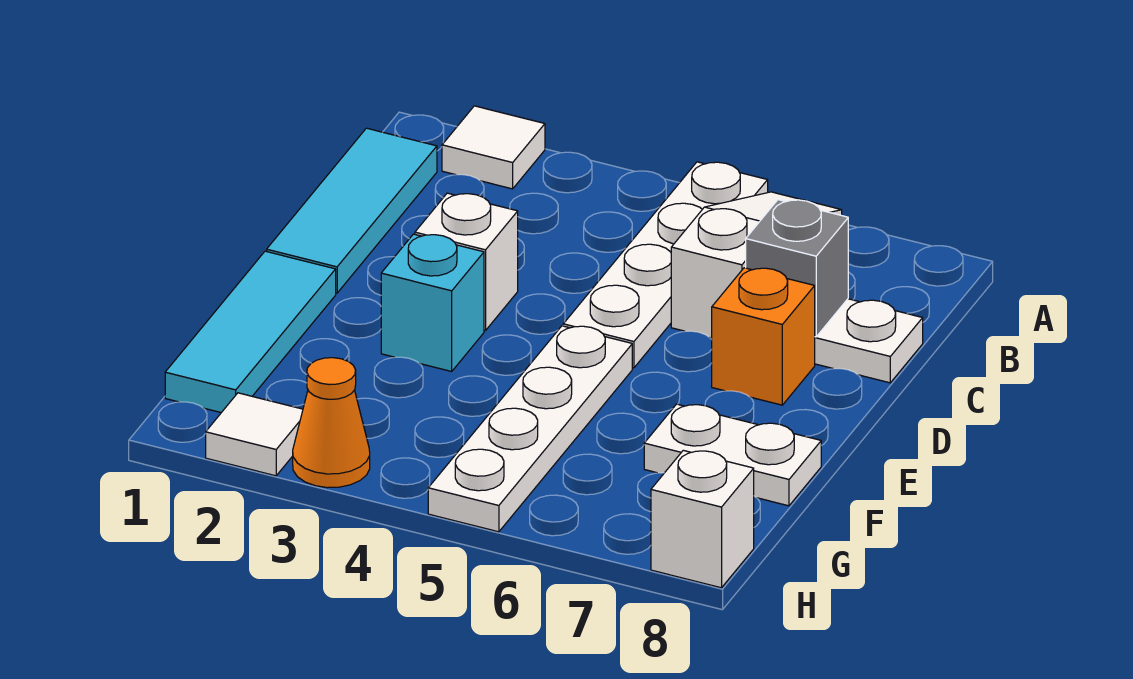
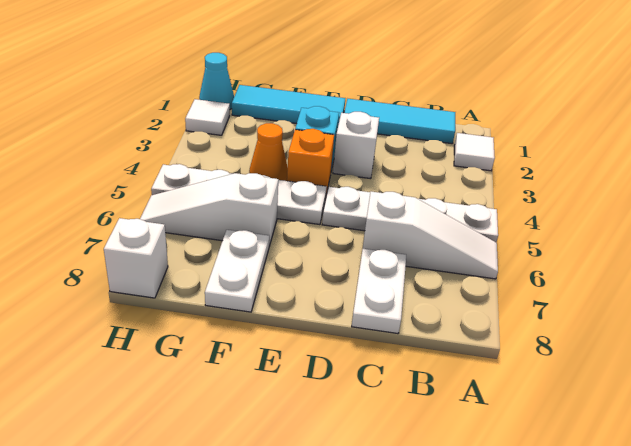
grey 1x1 brick [746,200,848,337] -> none
orange 1x1 brick [712,268,815,405] -> orange 1x1 brick moved to [287,129,334,194]
none -> white 1x3 slope [140,173,278,246]
none -> cyan 1x1 cone [199,53,234,109]
orange 1x1 cone [293,358,370,488] -> orange 1x1 cone moved to [249,123,288,181]

